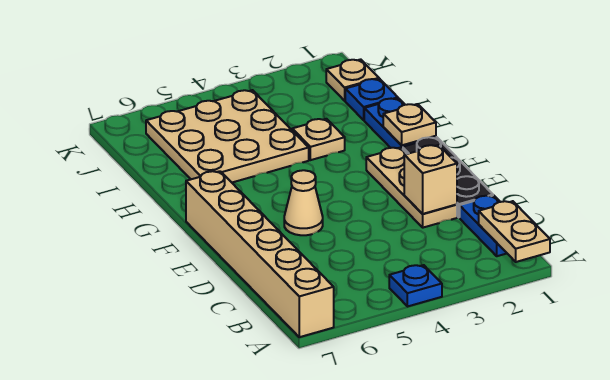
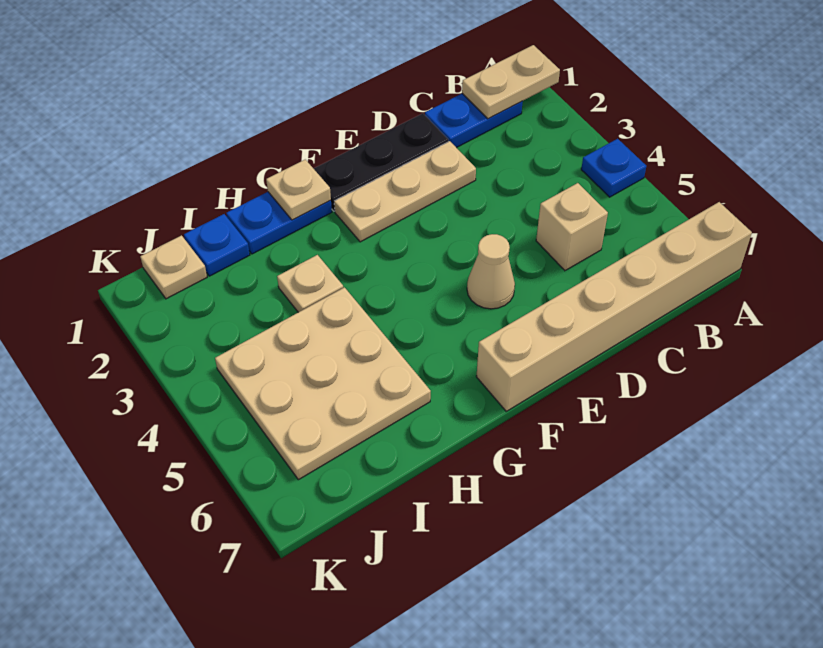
tan 1x1 brick [404,145,457,214] -> tan 1x1 brick moved to [536,183,608,271]

